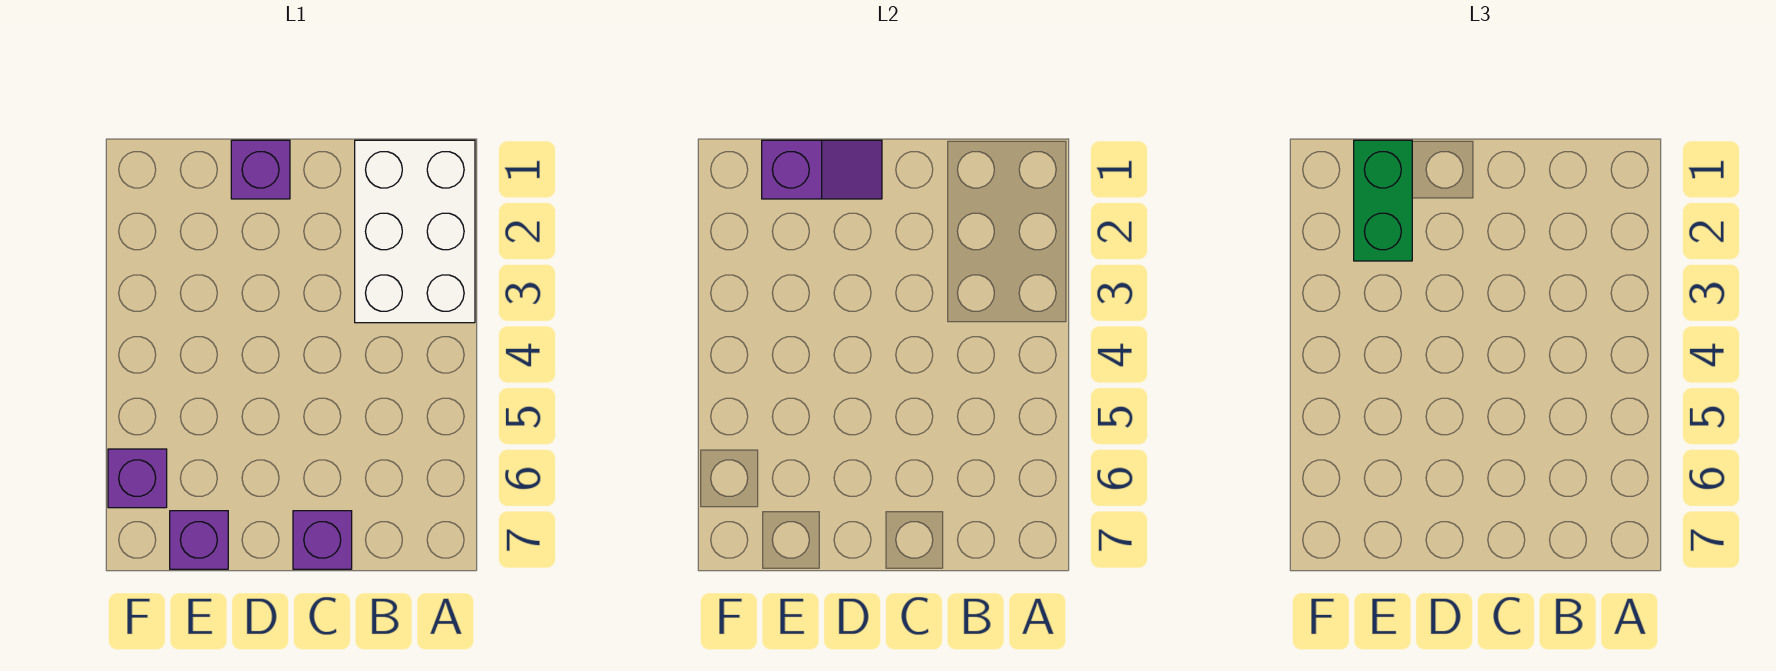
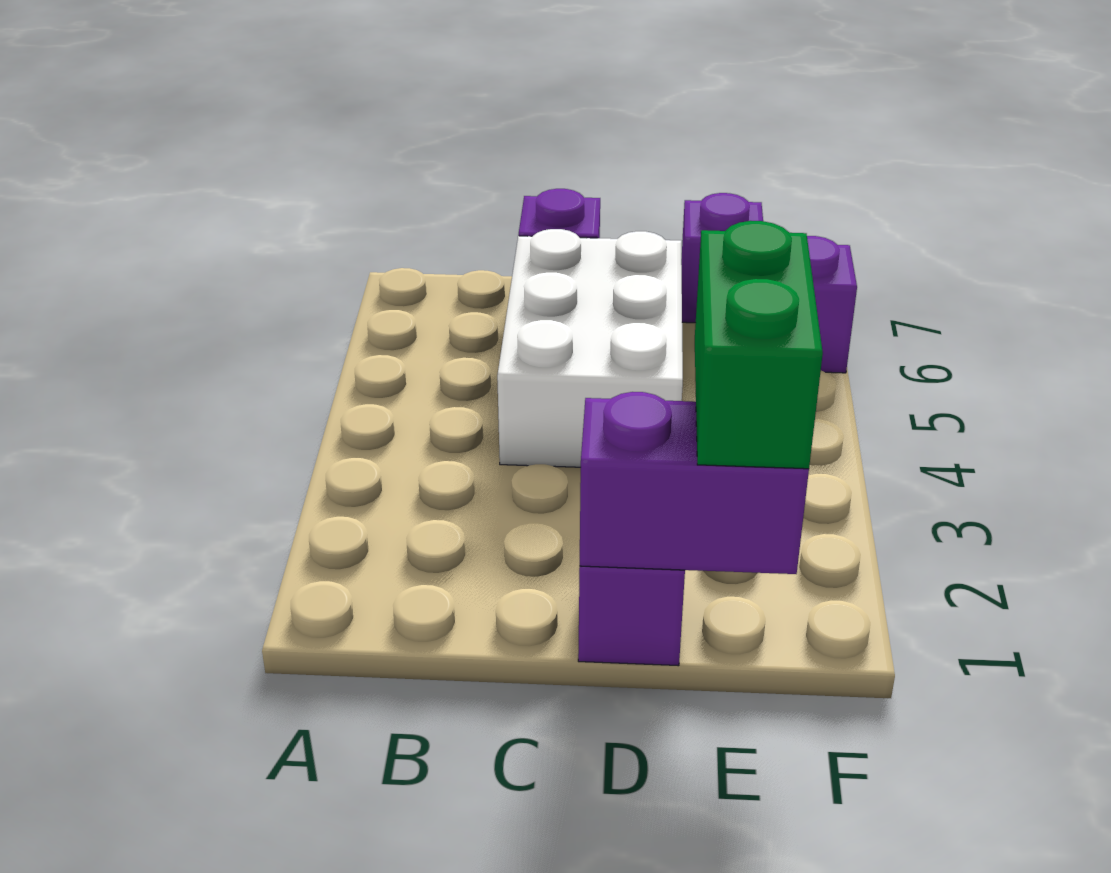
white 2x3 brick [355,140,475,323] -> white 2x3 brick moved to [497,229,683,467]
purple 1x2 slope [762,140,882,199] -> purple 1x2 brick [580,392,809,574]

